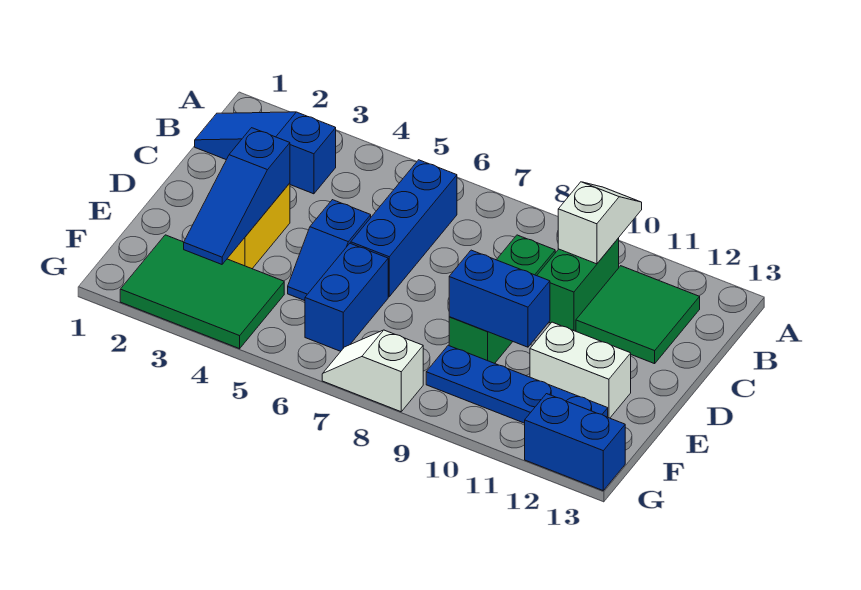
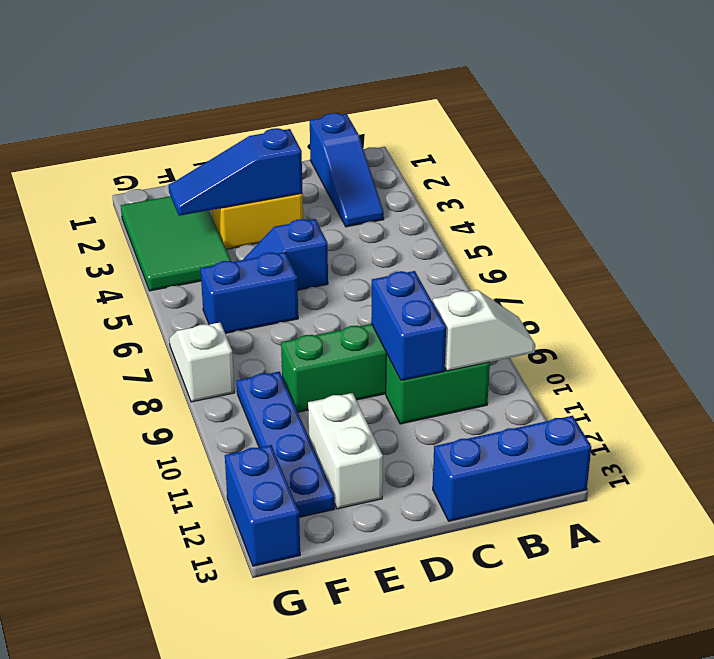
blue 1x3 slope [195,112,336,194] -> blue 1x3 slope turned to [310,113,384,227]
blue 1x3 brick [351,160,457,297] -> blue 1x3 brick moved to [433,416,591,521]
green 2x2 tile [576,266,700,364] -> none
blue 1x2 brick [449,250,550,347] -> blue 1x2 brick moved to [371,271,446,381]

